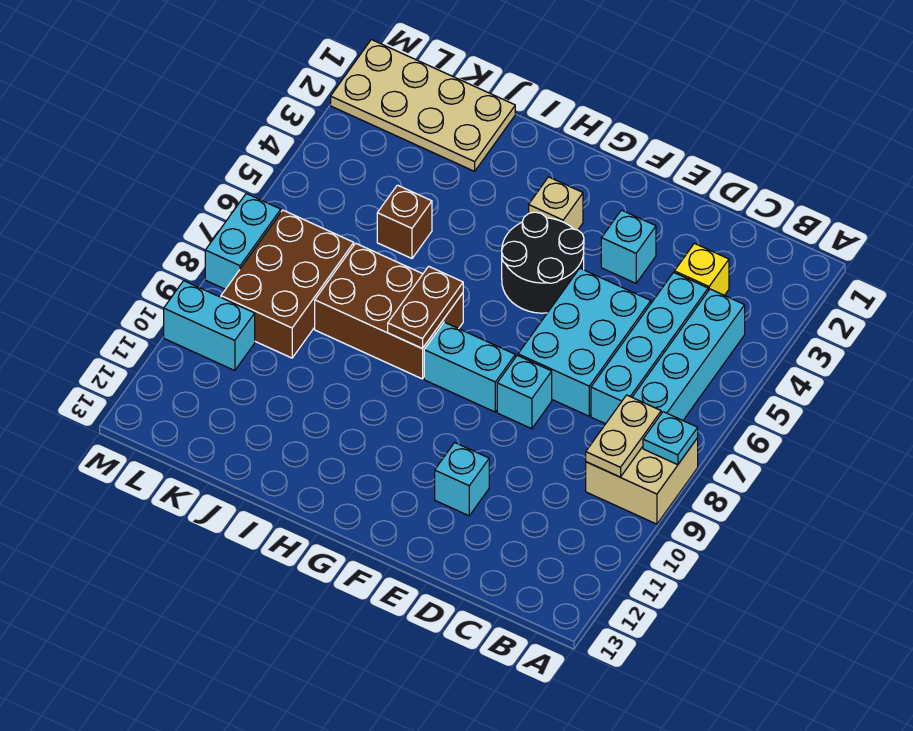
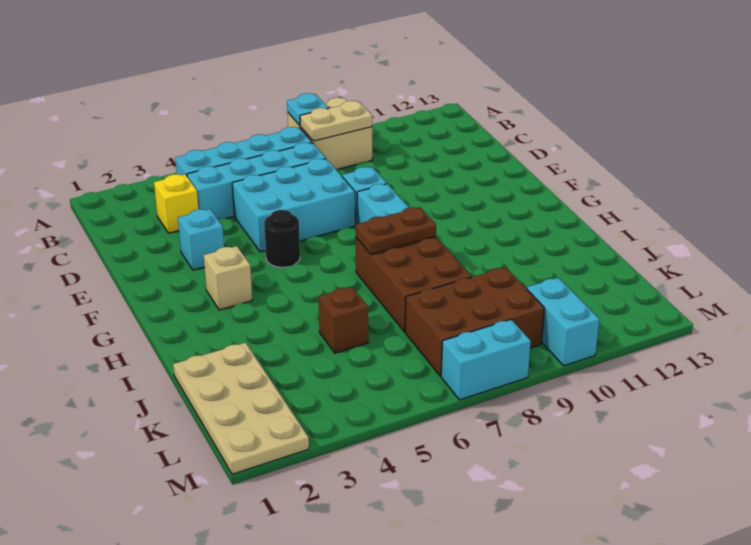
cyan 1x1 brick [435,443,489,516] -> none
black 2x2 round brick [502,212,584,313] -> black 1x1 round brick [264,210,300,267]

